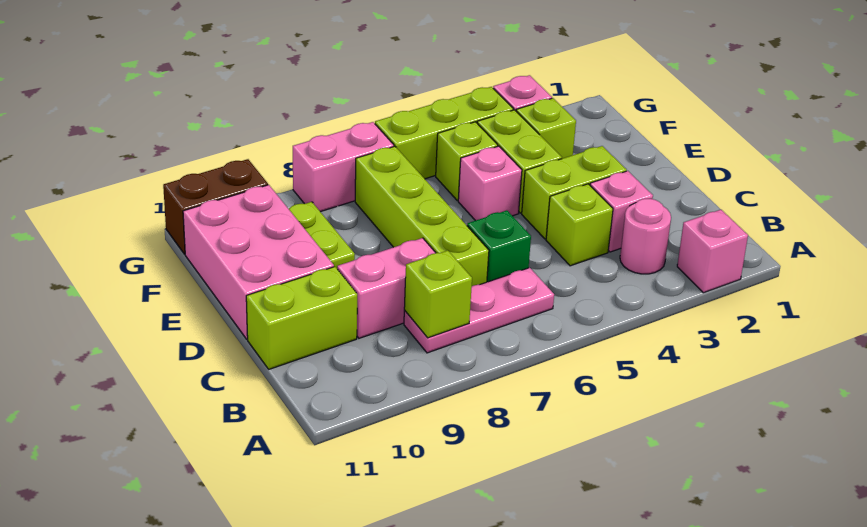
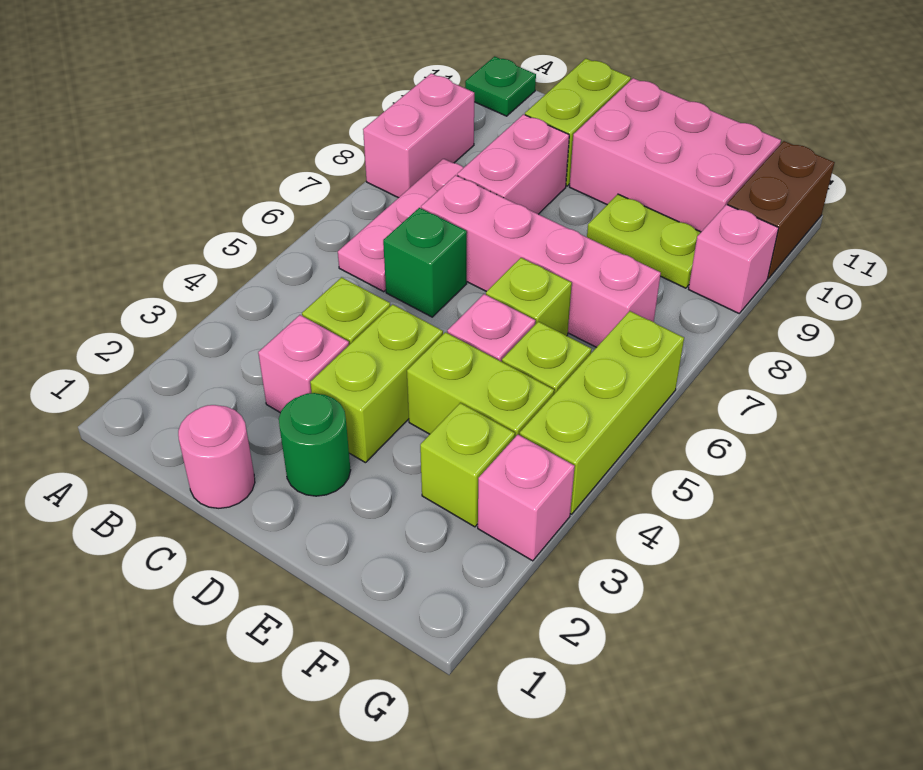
pink 1x1 brick [677,210,748,293] -> pink 1x1 brick moved to [689,205,778,313]
none -> green 1x1 plate [465,56,536,116]
pink 1x1 round brick [620,199,671,274] -> pink 1x1 round brick moved to [178,405,255,508]
lime 1x1 brick [404,250,472,338] -> lime 1x1 brick moved to [486,258,572,336]
lime 1x4 brick [355,146,489,286] -> pink 1x4 brick [421,175,661,347]
none -> green 1x1 round brick [279,393,351,496]
pink 1x2 brick [293,122,394,212] -> pink 1x2 brick moved to [363,73,474,198]

